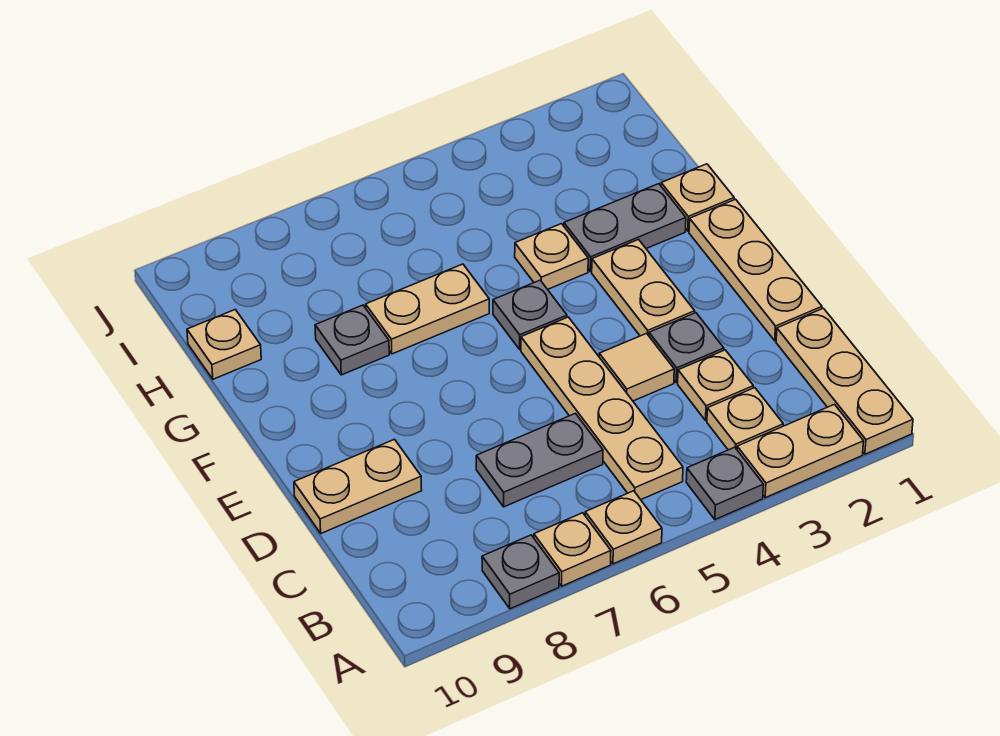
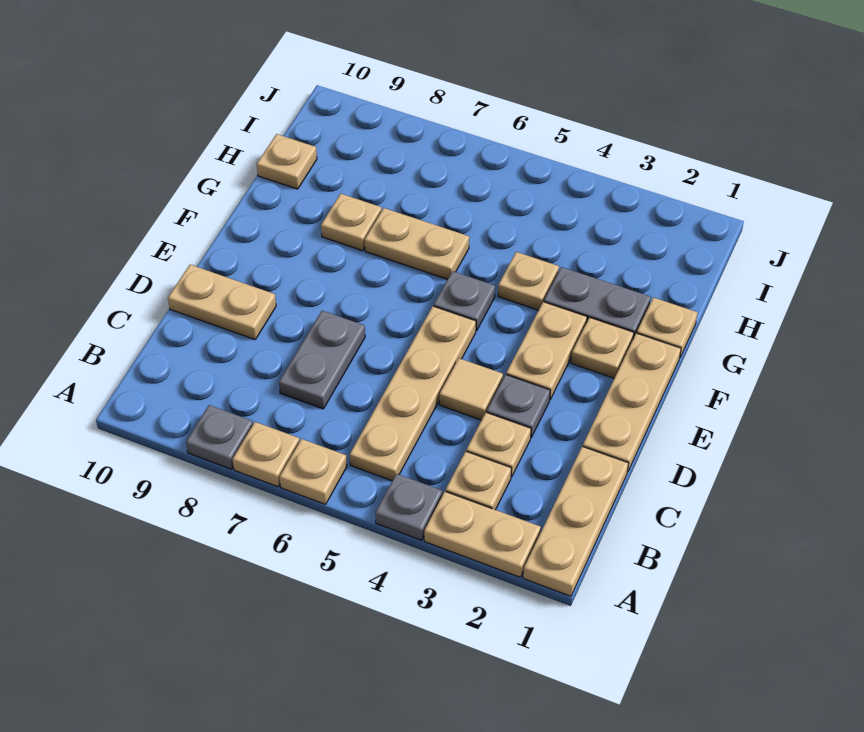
grey 1x2 plate [476,413,603,507] -> grey 1x2 plate turned to [279,311,365,409]
none -> tan 1x1 plate [571,317,634,378]
grey 1x1 plate [315,305,389,375] -> tan 1x1 plate [321,194,382,251]

